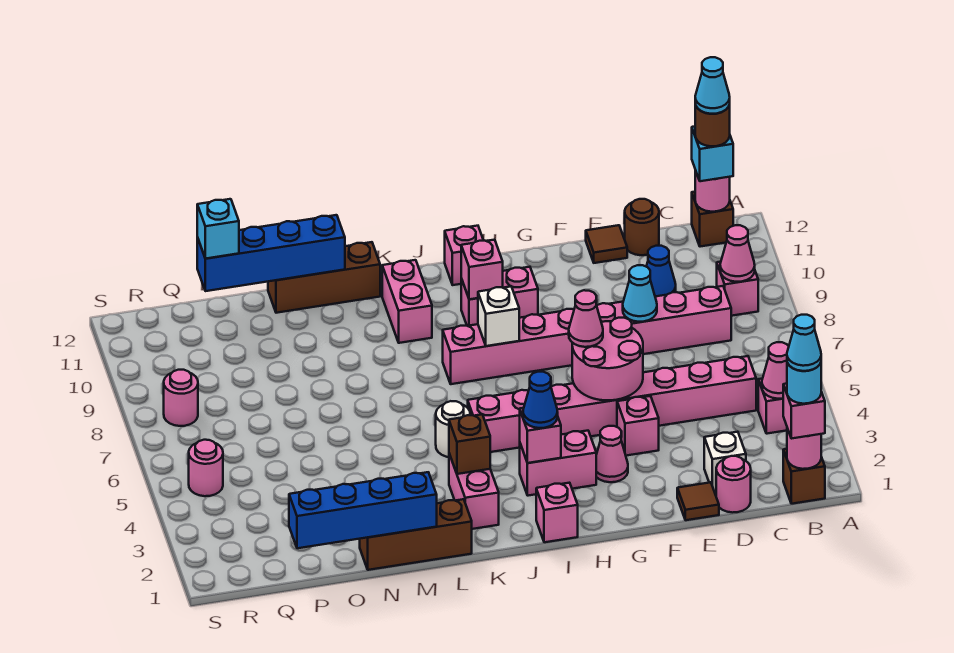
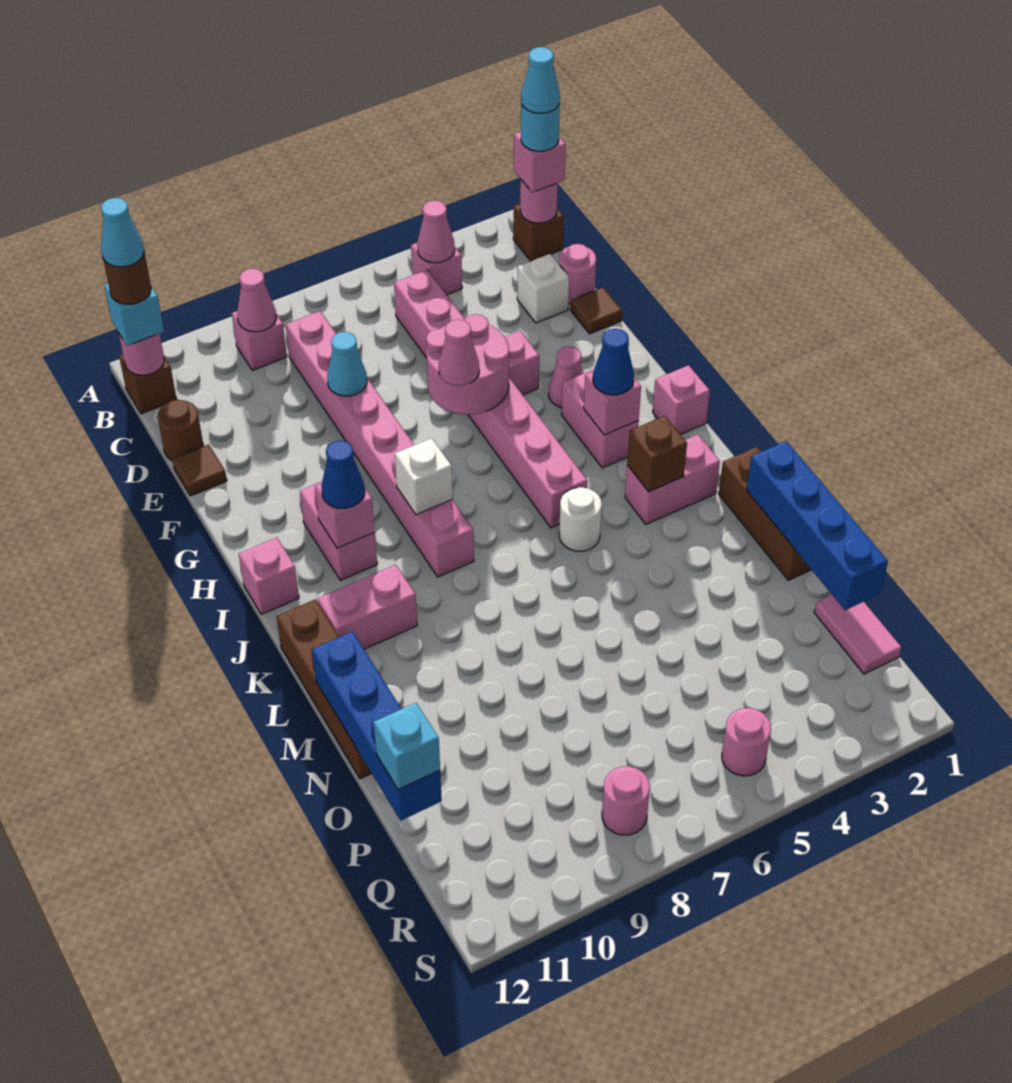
blue 1x1 cone [646,246,676,296] -> blue 1x1 cone moved to [322,440,365,508]
brown 1x3 brick [268,242,380,313] -> brown 1x4 brick [276,599,372,779]
none -> pink 1x2 tile [814,595,901,674]

